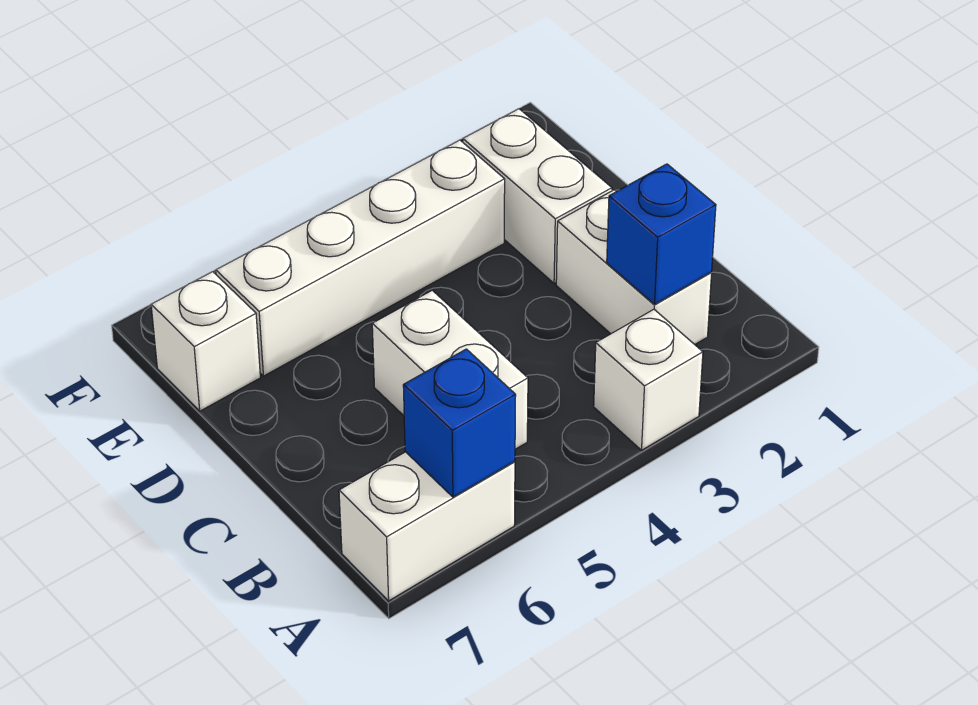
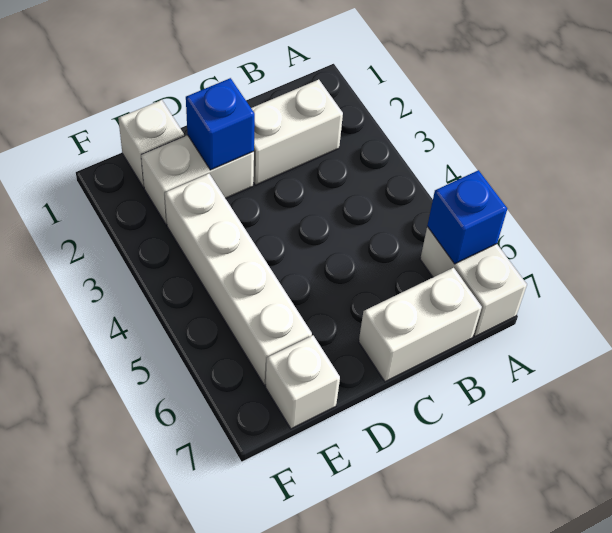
white 1x1 brick [594,309,703,450] -> white 1x1 brick moved to [118,100,184,188]
blue 1x1 brick [607,164,716,304] -> blue 1x1 brick moved to [186,78,255,170]
white 1x2 brick [372,290,528,449] -> white 1x2 brick moved to [359,268,482,382]

